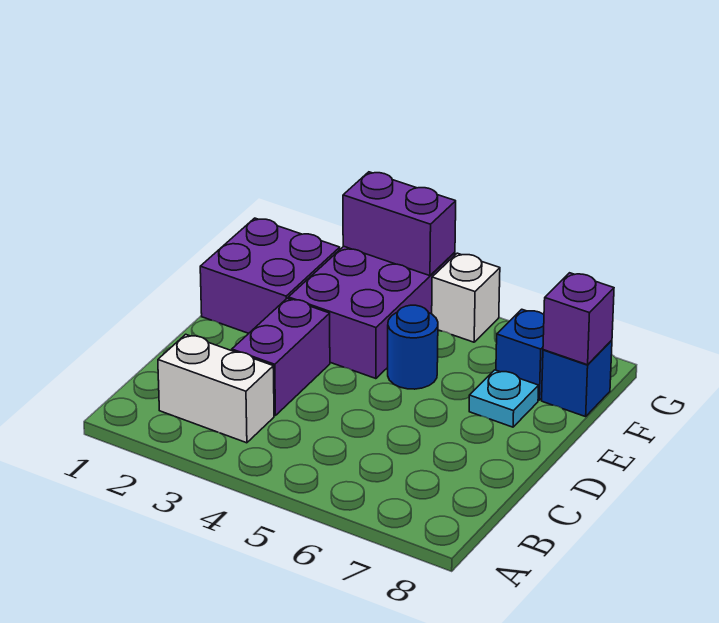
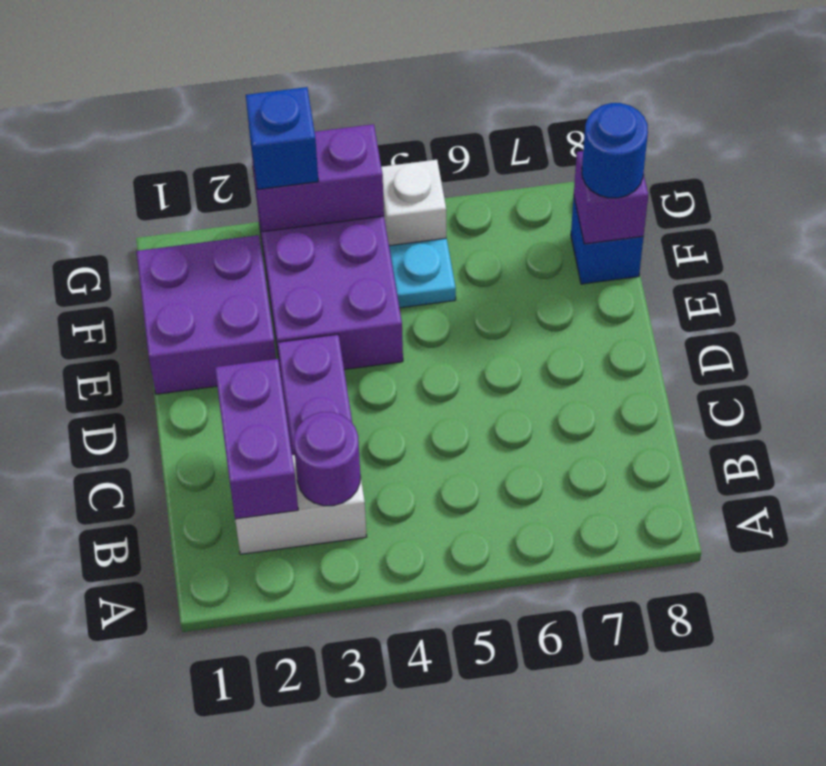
none -> purple 1x2 brick [215,359,298,519]
none -> purple 1x1 round brick [294,412,360,506]
blue 1x1 round brick [388,305,438,389] -> blue 1x1 round brick moved to [582,103,648,198]
cyan 1x1 plate [469,370,539,427] -> cyan 1x1 plate moved to [389,238,456,308]
blue 1x1 brick [496,309,544,400] -> blue 1x1 brick moved to [246,87,318,190]

